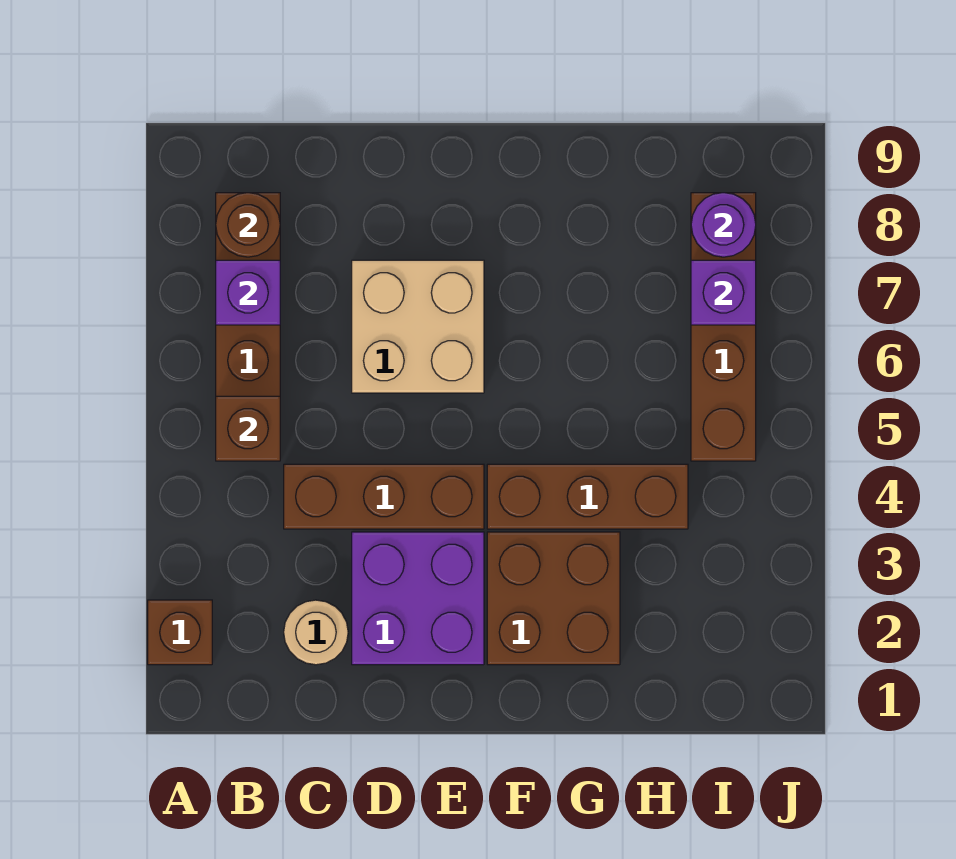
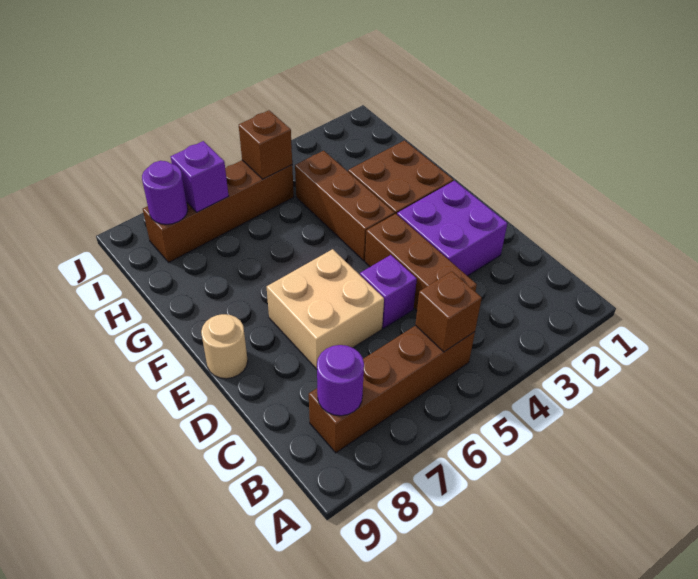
brown 1x1 brick [148,600,212,665] -> brown 1x1 brick moved to [239,110,292,179]
purple 1x1 brick [216,260,280,325] -> purple 1x1 brick moved to [360,255,417,328]
brown 1x1 round brick [216,193,280,257] -> purple 1x1 round brick [317,345,364,416]
tan 1x1 round brick [284,600,348,665] -> tan 1x1 round brick moved to [201,314,248,379]

